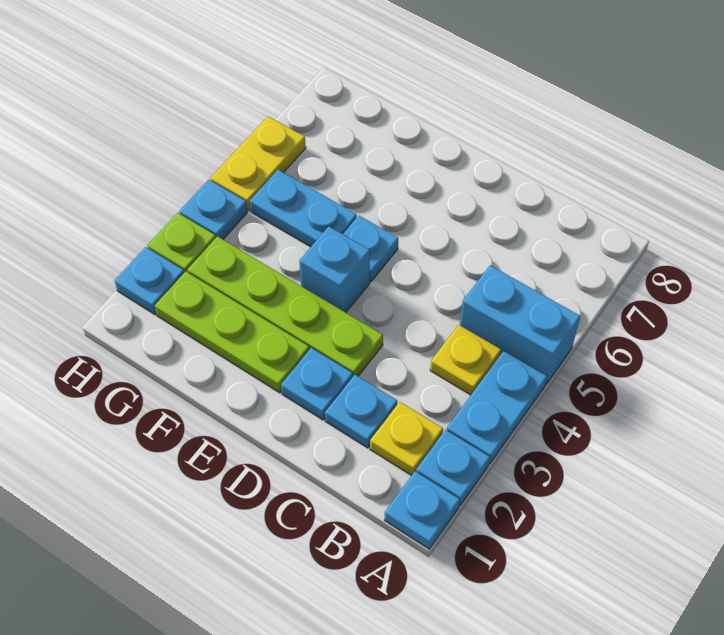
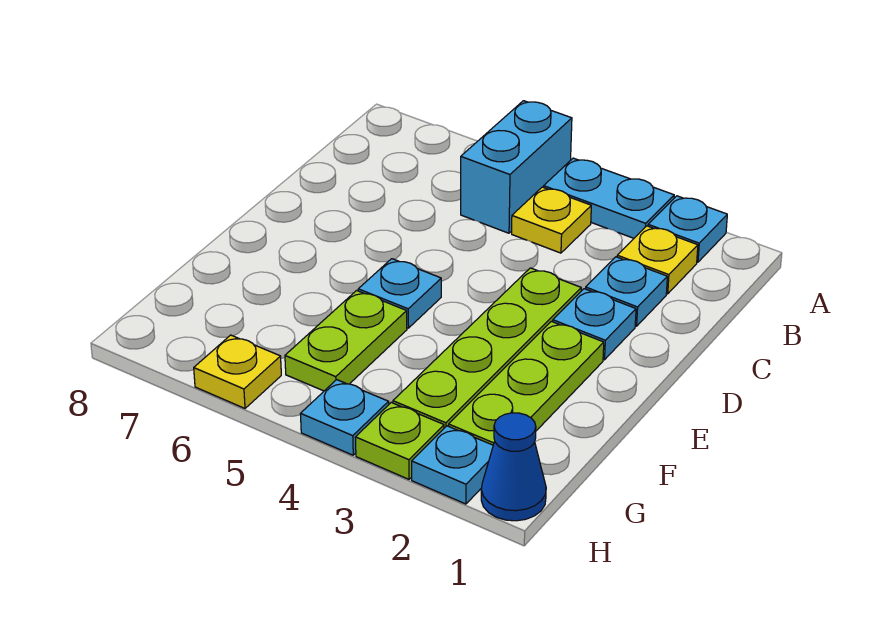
cyan 1x1 plate [385,471,460,549] -> none
cyan 1x1 brick [299,227,370,312] -> none
cyan 1x2 plate [250,170,357,247] -> lime 1x2 plate [285,290,407,391]
none -> blue 1x1 cone [481,413,546,521]
yellow 1x2 plate [210,116,306,211] -> yellow 1x1 plate [194,335,281,408]

